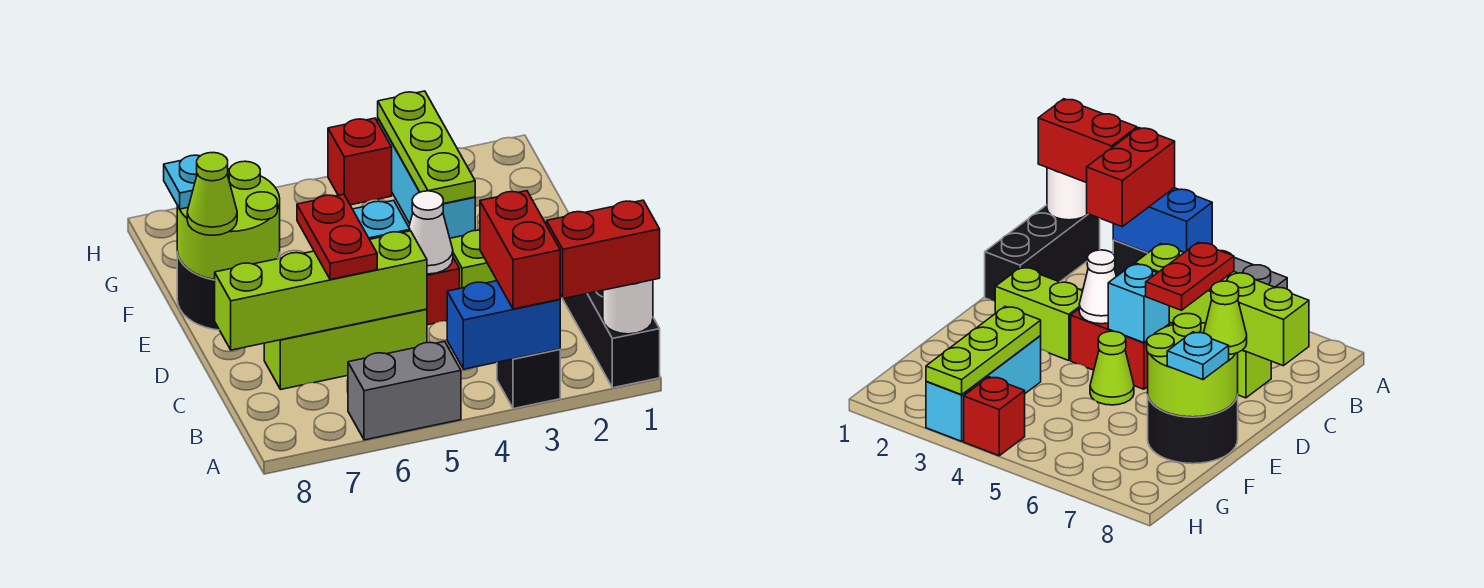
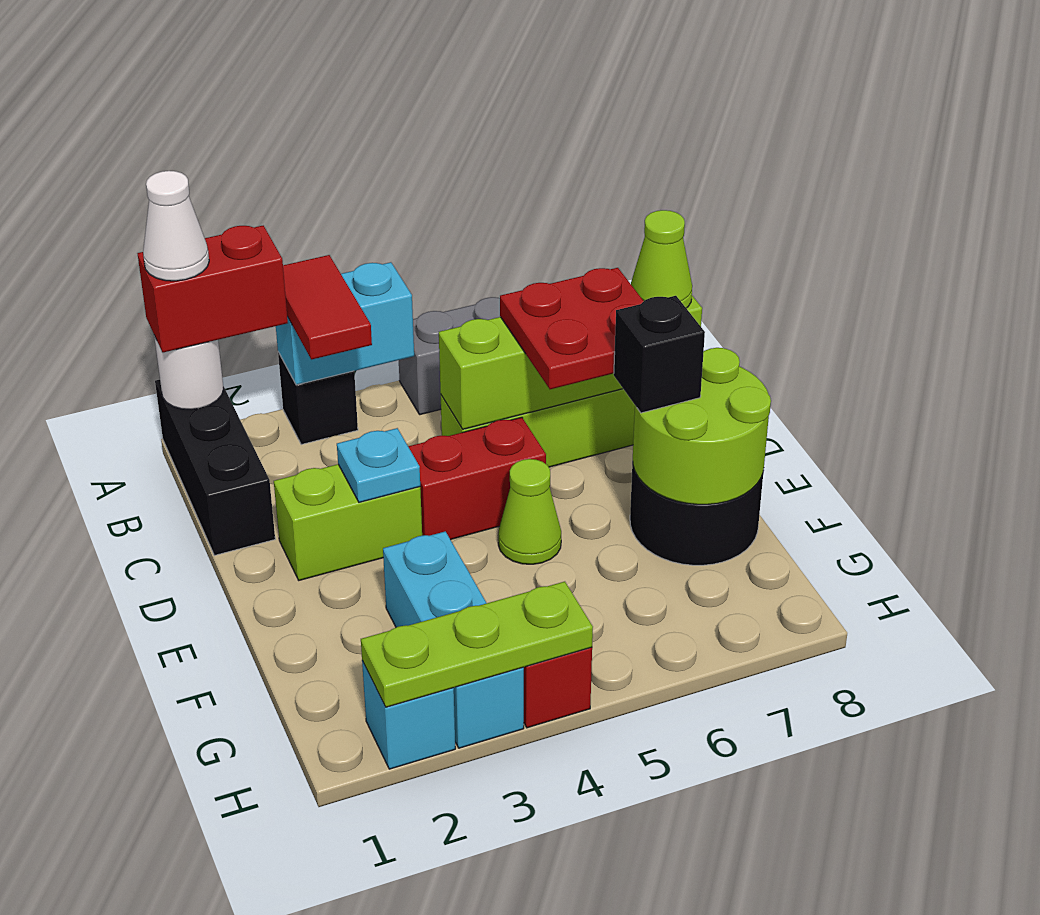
blue 1x2 brick [447,281,560,369] -> cyan 1x2 brick [276,262,414,385]
red 1x2 brick [480,191,560,309] -> red 1x2 tile [283,255,372,360]
red 1x2 plate [297,194,377,280] -> red 2x2 plate [500,268,644,389]
white 1x1 cone [409,191,453,274] -> white 1x1 cone moved to [143,171,209,281]
cyan 1x1 brick [353,200,410,239] -> cyan 1x1 brick moved to [362,661,455,769]
none -> black 1x1 brick [614,296,705,413]
lime 1x1 cone [187,153,237,235] -> lime 1x1 cone moved to [631,210,692,308]
lime 1x3 plate [378,91,475,204] -> lime 1x3 plate turned to [361,582,593,707]
cyan 1x1 plate [164,155,200,209] -> cyan 1x1 plate moved to [337,428,420,502]

